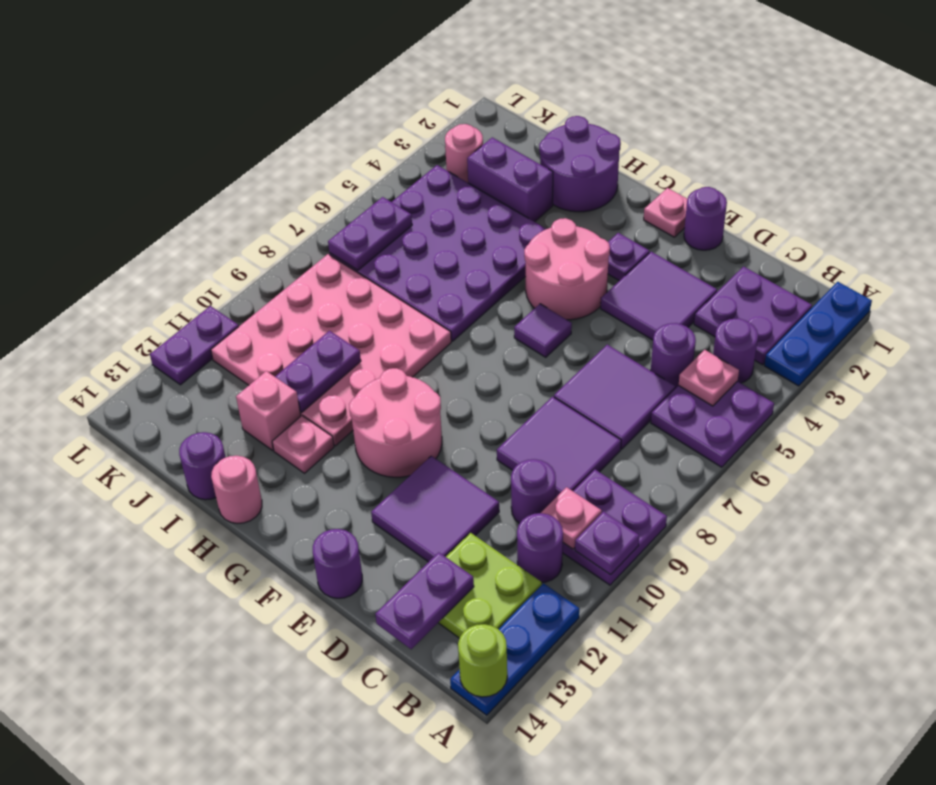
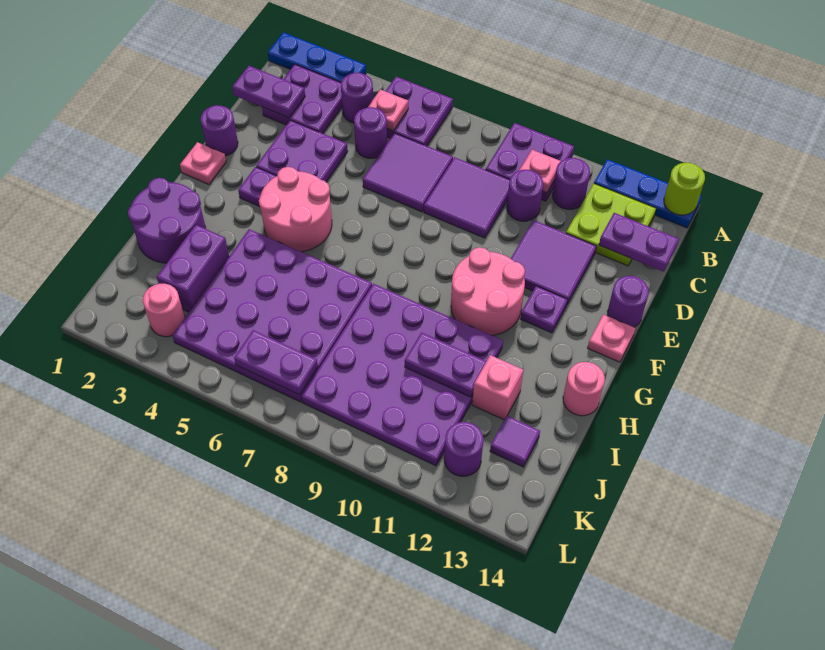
purple 1x1 plate [575,512,639,575] -> purple 1x1 plate moved to [520,286,568,333]
purple 2x2 tile [601,252,717,340] -> purple 2x2 plate [256,120,348,182]
purple 1x1 tile [514,304,572,357] -> purple 1x1 tile moved to [490,416,540,467]
pink 4x4 plate [211,254,451,446] -> purple 4x4 plate [301,284,503,466]
pink 1x1 plate [272,416,334,473] -> pink 1x1 plate moved to [588,314,636,362]
purple 1x1 round brick [179,432,226,500] -> purple 1x1 round brick moved to [444,422,483,476]
purple 1x2 plate [150,306,239,385] -> purple 1x2 plate moved to [232,66,305,118]

